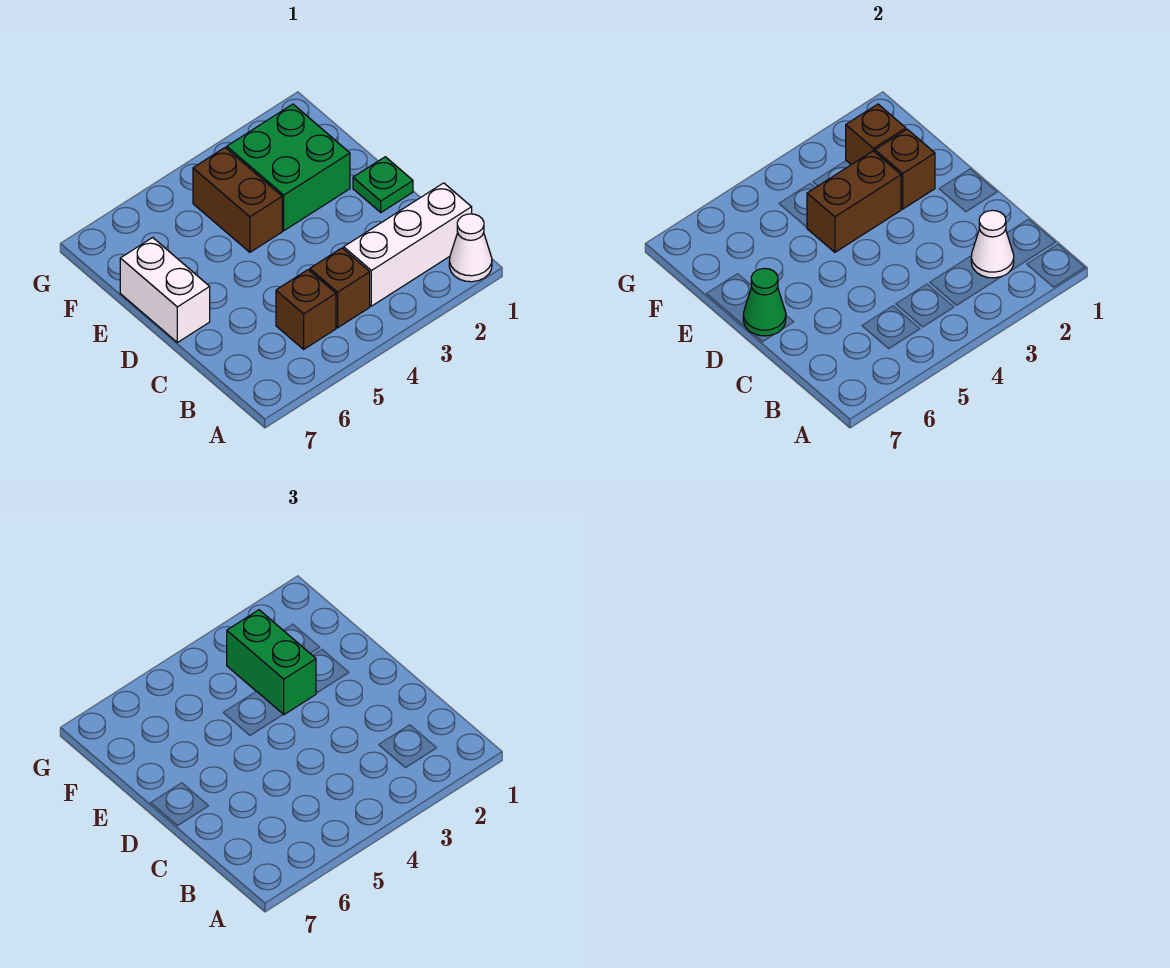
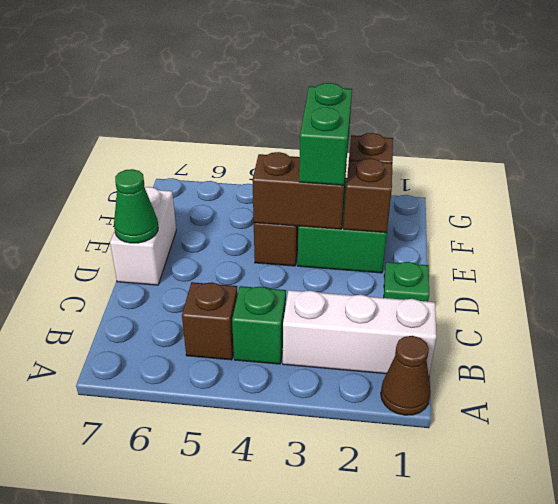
white 1x1 cone [449,214,492,282] -> brown 1x1 cone [381,336,431,415]
white 1x1 cone [971,210,1014,278] -> none
brown 1x1 brick [310,248,370,328] -> green 1x1 brick [232,286,286,364]

